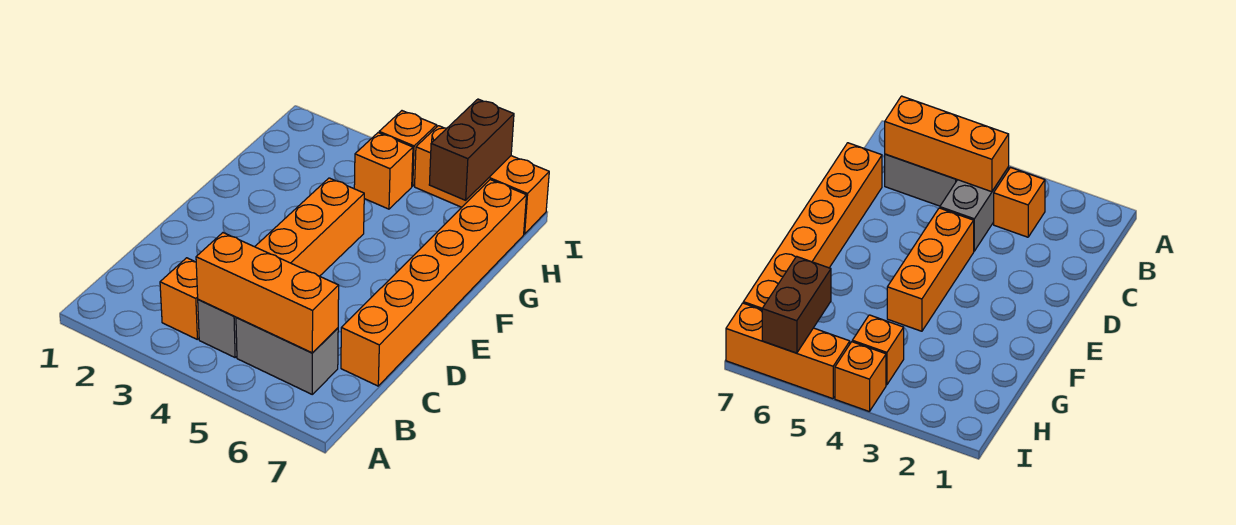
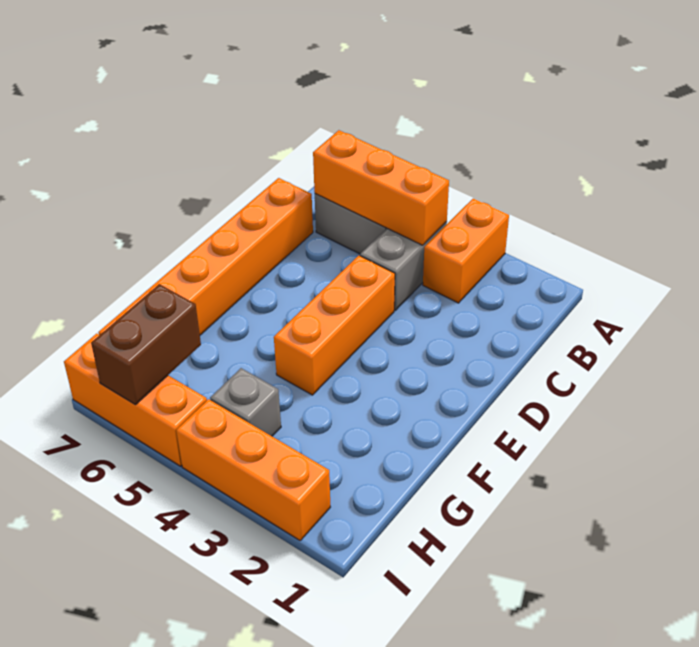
orange 1x1 brick [160,258,199,339] -> orange 1x2 brick [423,199,509,303]
orange 1x1 brick [354,133,413,209] -> grey 1x1 brick [210,368,281,436]
orange 1x1 brick [379,111,437,186] -> orange 1x3 brick [176,399,330,540]

